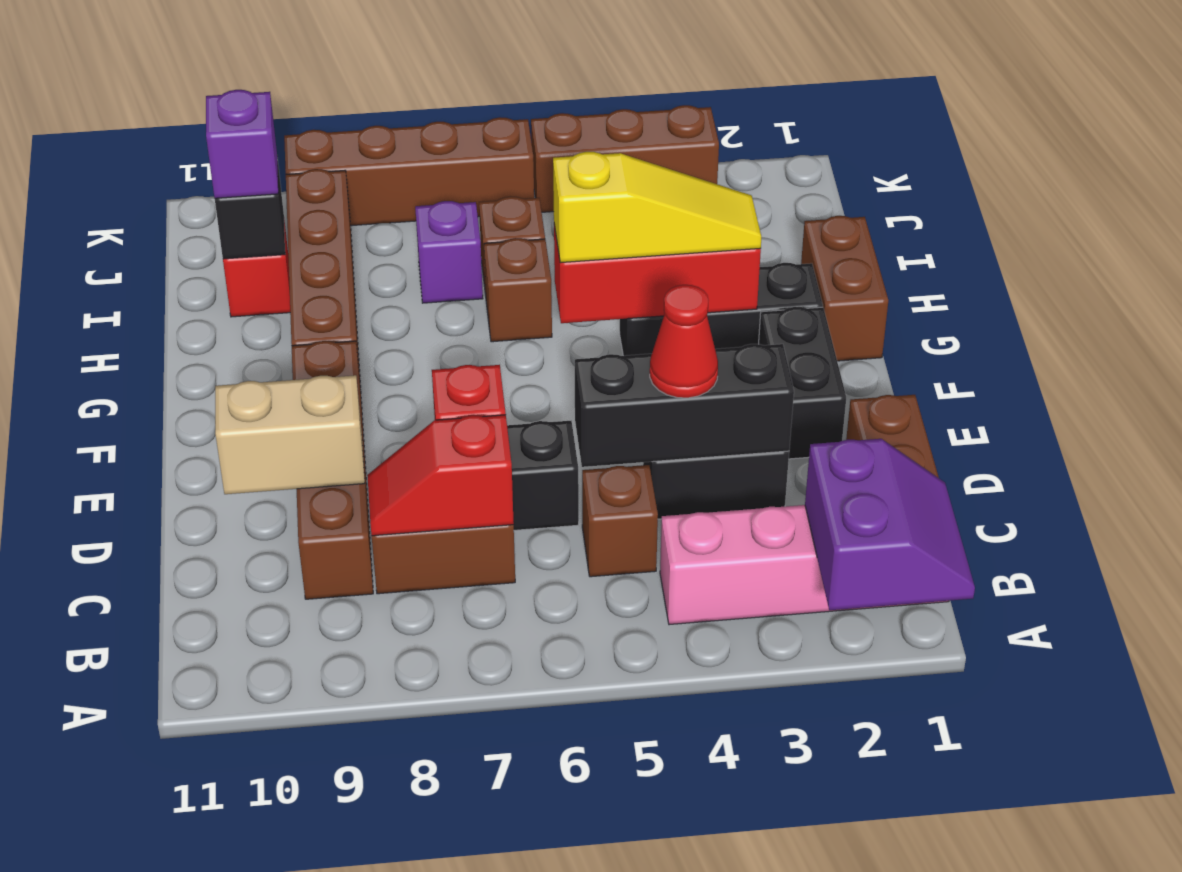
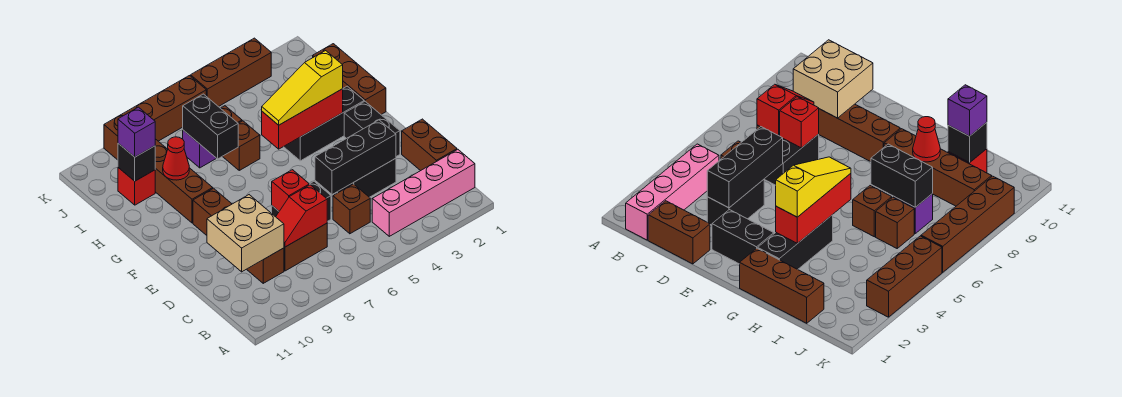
purple 2x2 slope [805,439,975,610] -> none
red 1x1 cone [650,285,718,398] -> red 1x1 cone moved to [163,137,189,180]
tan 1x2 brick [215,375,365,494] -> tan 2x2 brick [207,195,284,272]
brown 1x2 brick [801,216,888,361] -> brown 1x3 brick [313,44,386,114]
yellow 1x3 slope [553,152,761,263] -> yellow 1x3 slope turned to [262,51,343,125]
none -> black 1x2 brick [183,94,238,159]

